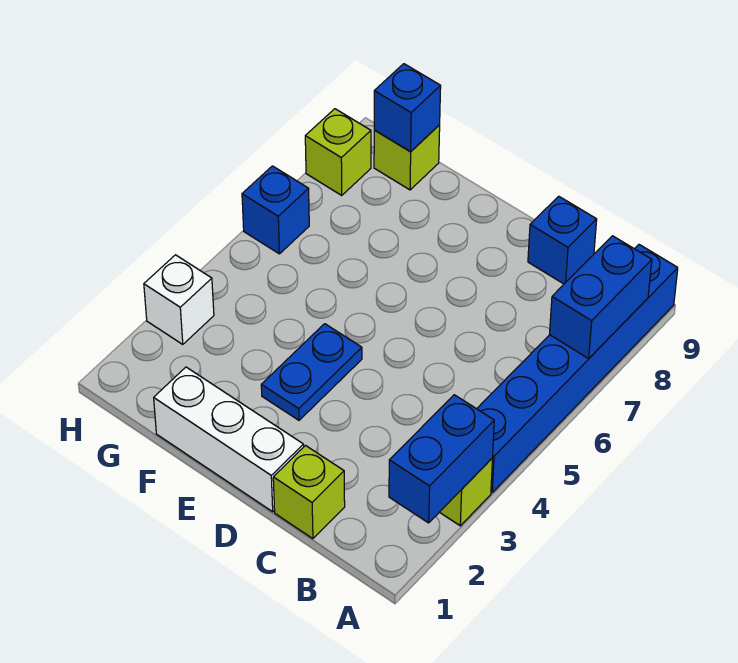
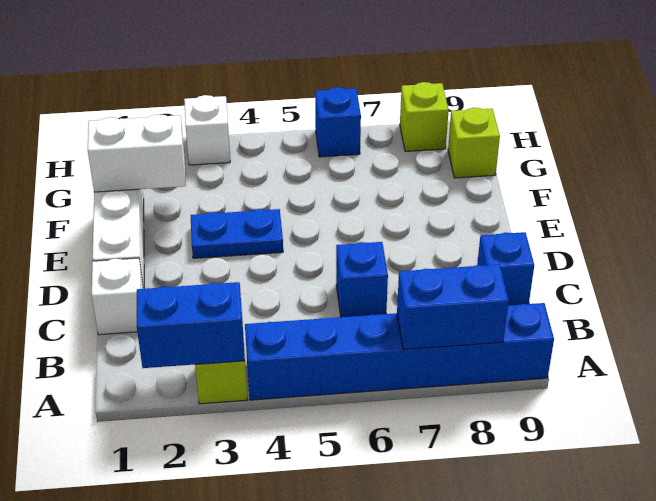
lime 1x1 brick [273,446,345,539] -> white 1x1 brick [92,258,143,335]
none -> white 1x2 brick [88,114,186,192]
blue 1x1 brick [374,64,441,151] -> blue 1x1 brick moved to [336,242,388,317]

